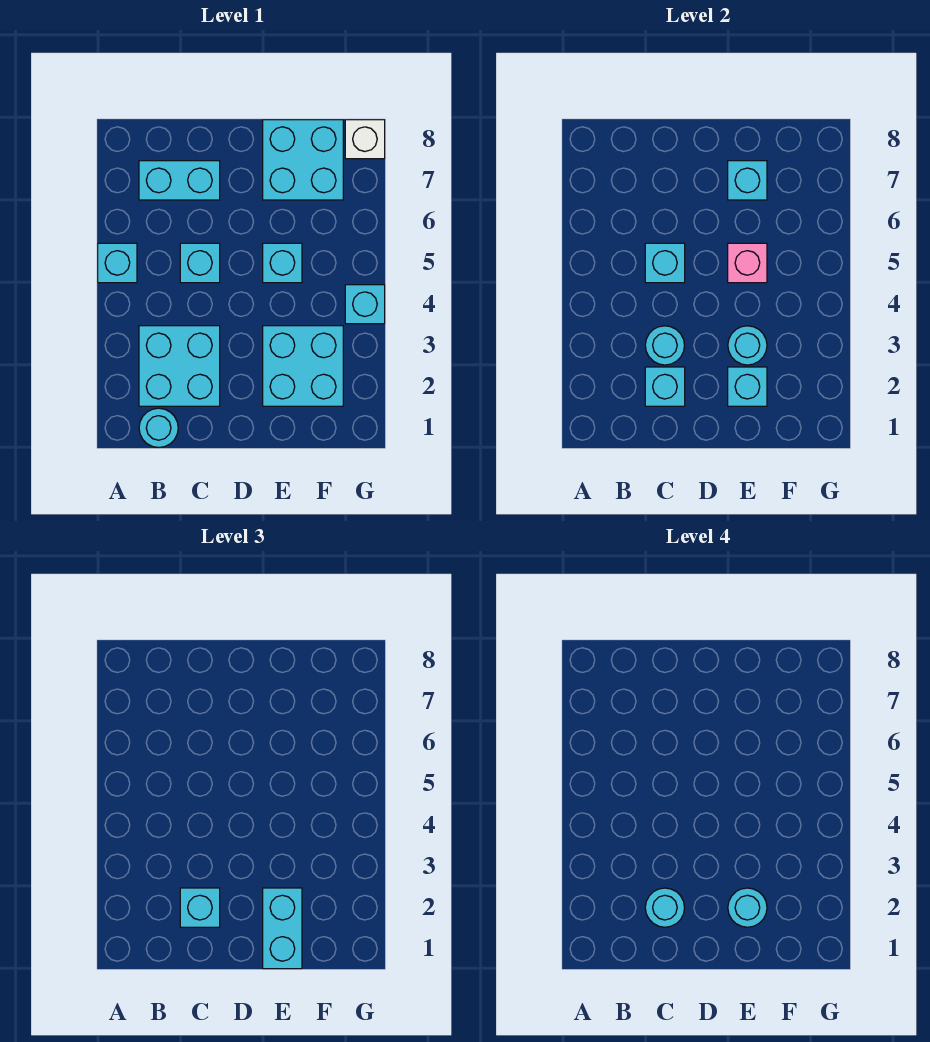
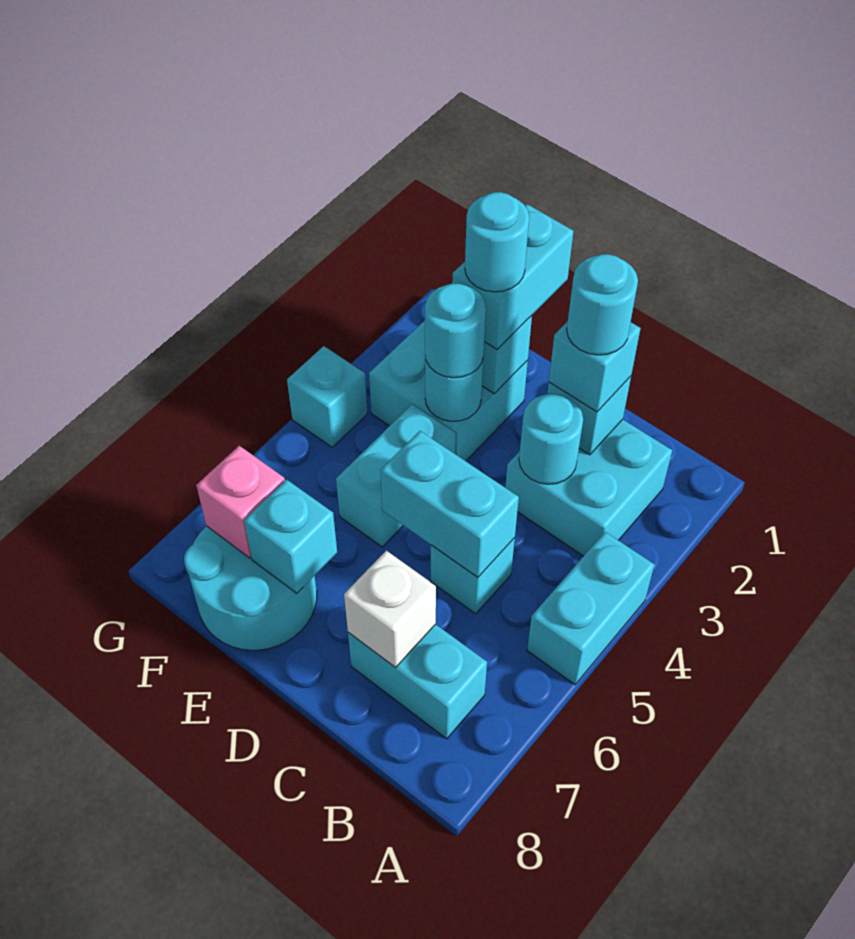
cyan 1x1 brick [98,243,137,283] -> cyan 1x2 brick [527,532,655,684]
cyan 1x1 round brick [139,408,178,448] -> cyan 1x1 round brick moved to [425,284,486,378]
cyan 1x1 brick [645,243,685,283] -> cyan 1x2 brick [381,431,519,577]
cyan 1x1 brick [263,243,302,283] -> cyan 1x2 brick [336,405,456,547]
pink 1x1 brick [728,243,767,283] -> pink 1x1 brick moved to [196,446,285,558]
cyan 2x2 brick [263,120,343,200] -> cyan 2x2 round brick [184,526,317,650]
white 1x1 brick [345,120,385,159] -> white 1x1 brick moved to [344,551,436,668]

